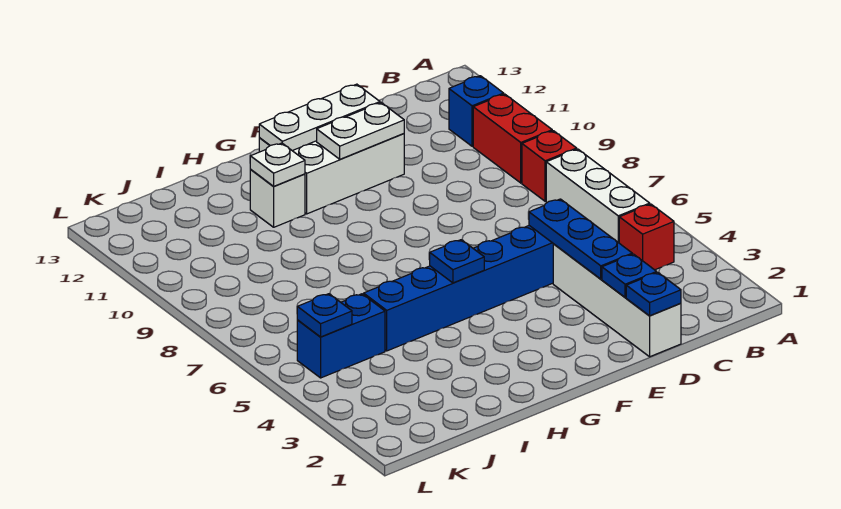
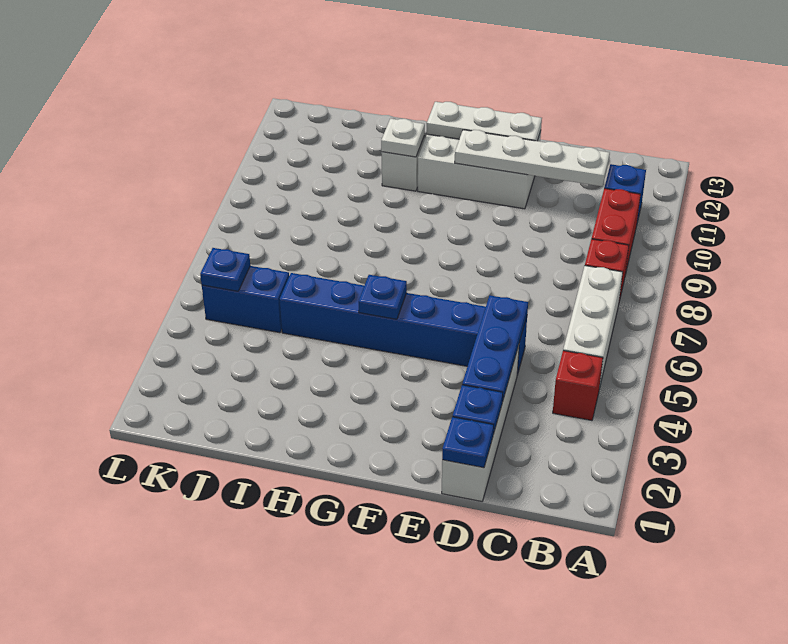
white 1x2 plate [317,103,404,159] -> white 1x4 plate [455,130,610,186]

